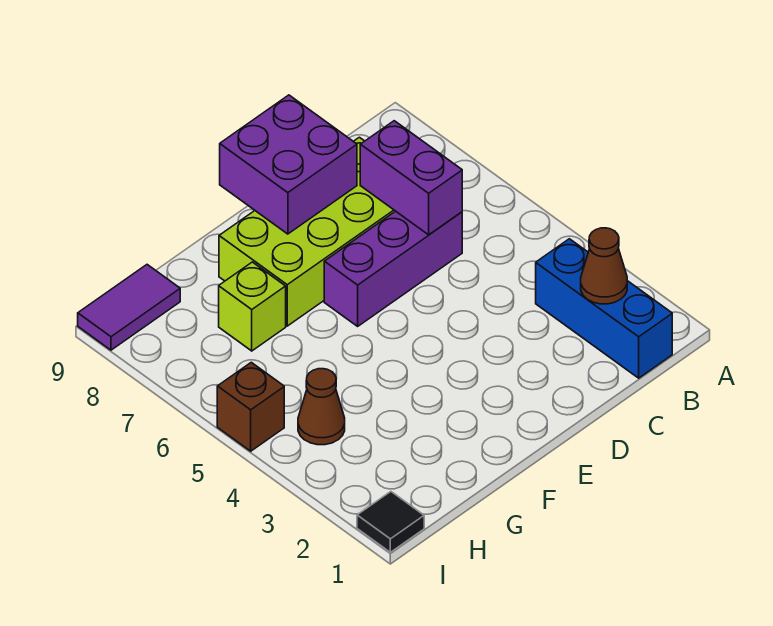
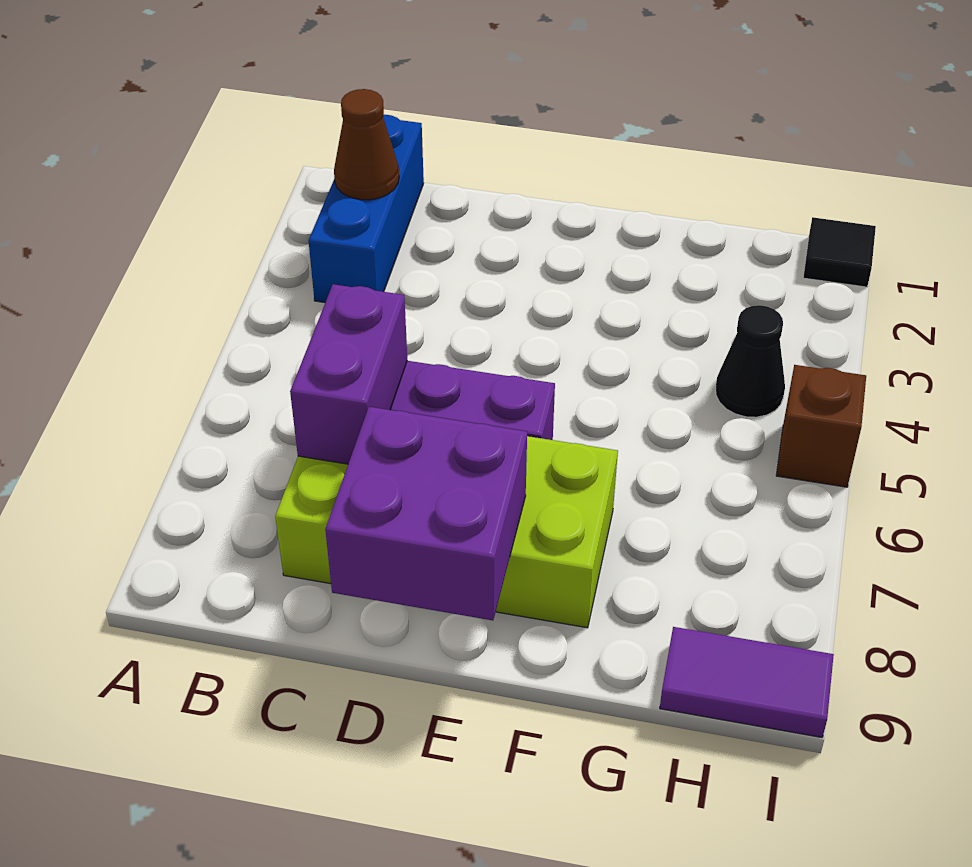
lime 1x1 brick [219,262,286,351] -> none
brown 1x1 cone [298,369,345,445] -> black 1x1 cone [716,305,785,417]

